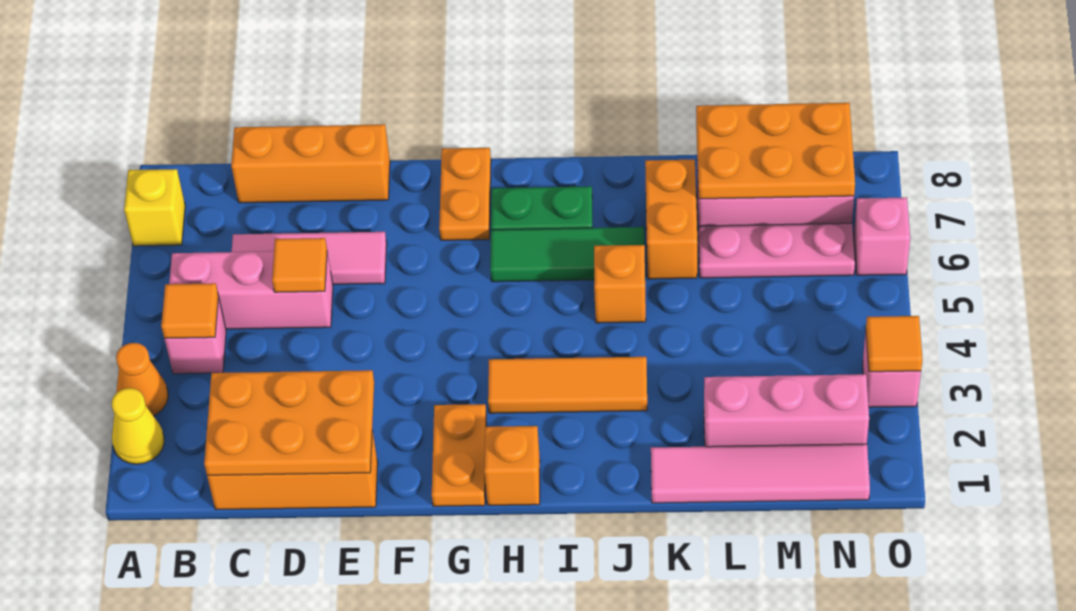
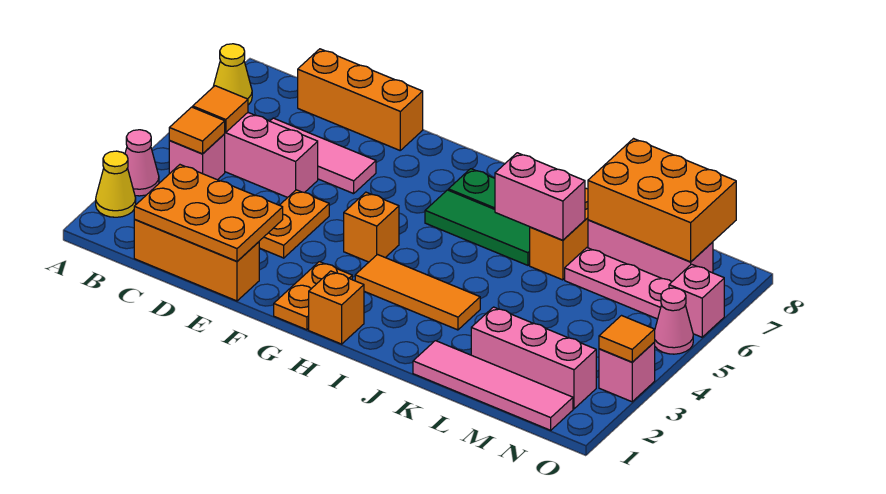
orange 1x1 cone [116,343,168,416] -> pink 1x1 cone [125,130,159,196]
yellow 1x1 brick [124,169,185,246] -> yellow 1x1 cone [213,44,252,105]
orange 1x1 tile [272,238,327,292] -> orange 1x1 tile moved to [193,86,248,132]
orange 1x2 plate [439,148,491,240] -> orange 1x2 plate moved to [259,190,329,258]
orange 1x1 brick [594,245,646,323] -> orange 1x1 brick moved to [344,192,399,262]
none -> pink 1x2 brick [495,153,585,240]
orange 2x3 plate [696,103,855,199] -> orange 2x3 brick [588,139,736,262]
none -> pink 1x1 cone [654,288,693,354]

